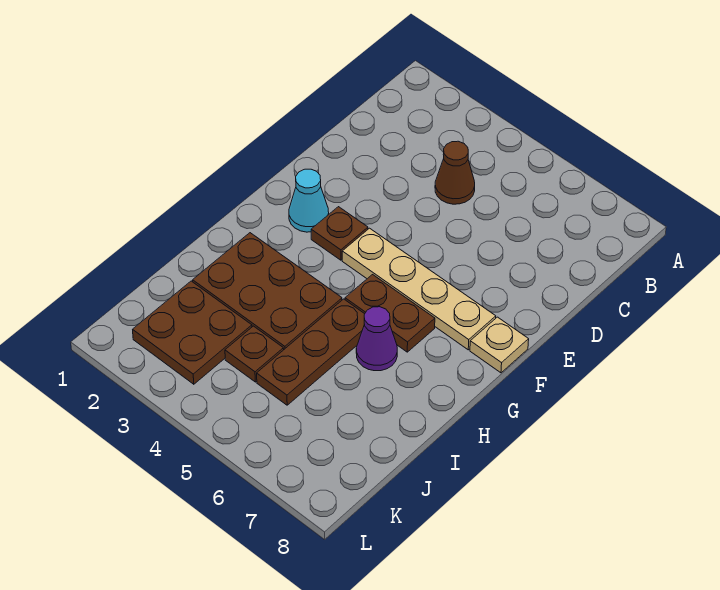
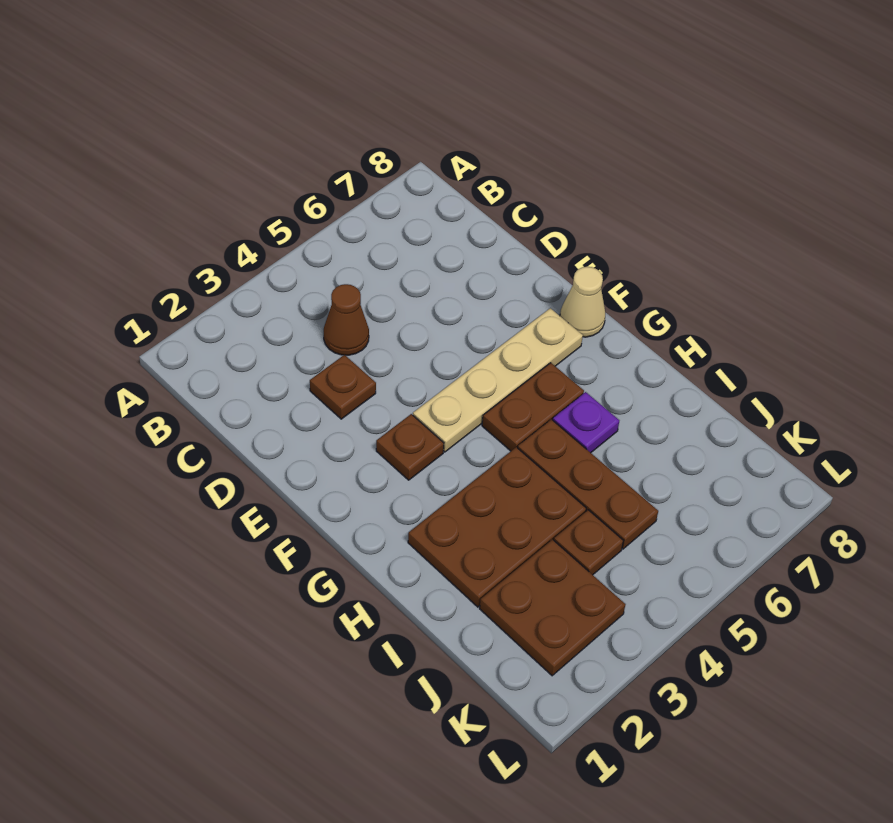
none -> brown 1x1 plate [310,355,376,419]
cyan 1x1 cone [289,169,329,232] -> none
tan 1x1 plate [470,317,529,373] -> tan 1x1 cone [560,267,605,337]
purple 1x1 cone [356,307,397,371] -> purple 1x1 plate [553,392,619,453]

